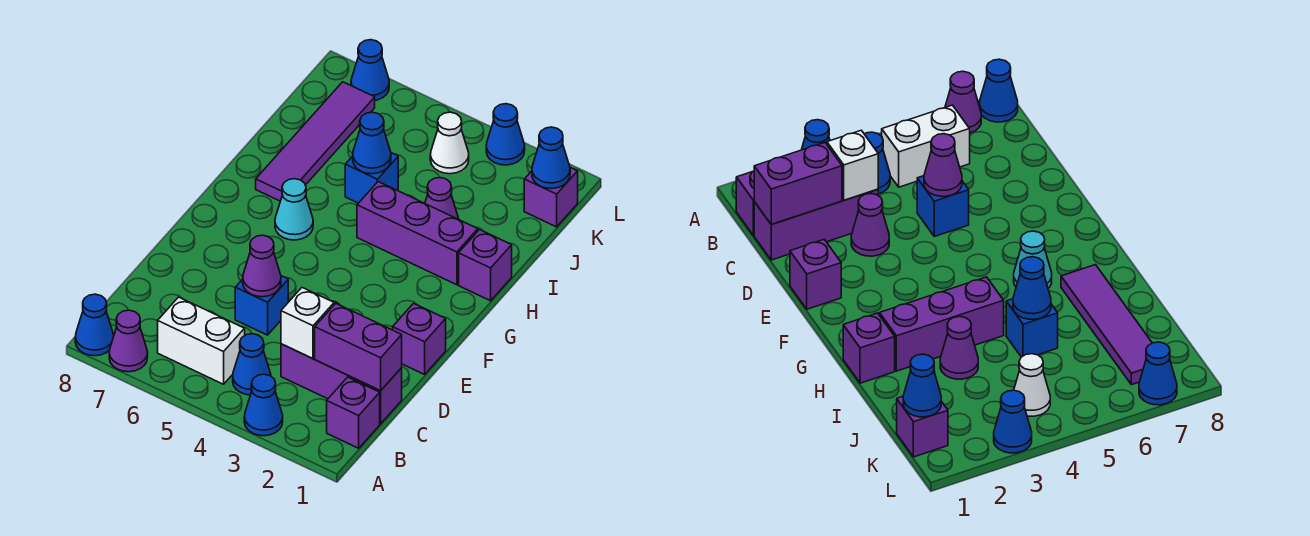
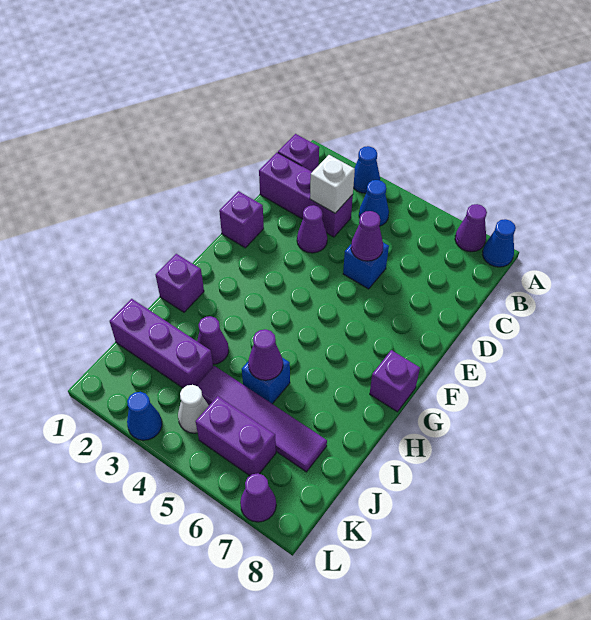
white 1x2 brick [158,297,245,384] -> none
purple 1x2 brick [315,304,402,391] -> purple 1x2 brick moved to [196,396,276,476]
cyan 1x1 cone [275,179,313,240] -> none
purple 1x3 brick [357,182,478,285] -> purple 1x3 brick moved to [110,299,213,388]
purple 1x4 tile [256,82,375,201] -> purple 1x4 tile turned to [197,366,327,472]
blue 1x1 cone [353,112,391,174] -> purple 1x1 cone [248,329,283,380]
purple 1x1 brick [524,168,578,227] -> purple 1x1 brick moved to [370,350,420,412]
blue 1x1 cone [532,127,570,189] -> none
blue 1x1 cone [351,40,389,100] -> purple 1x1 cone [240,473,276,522]

